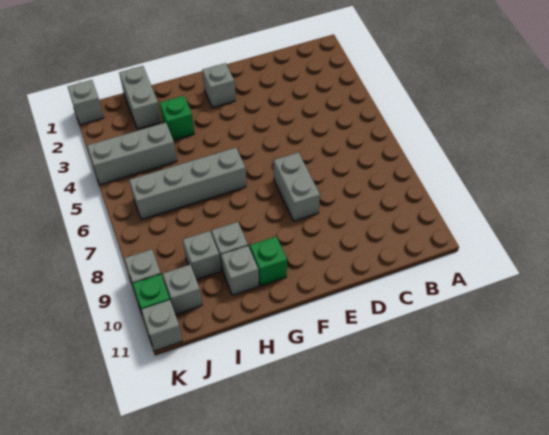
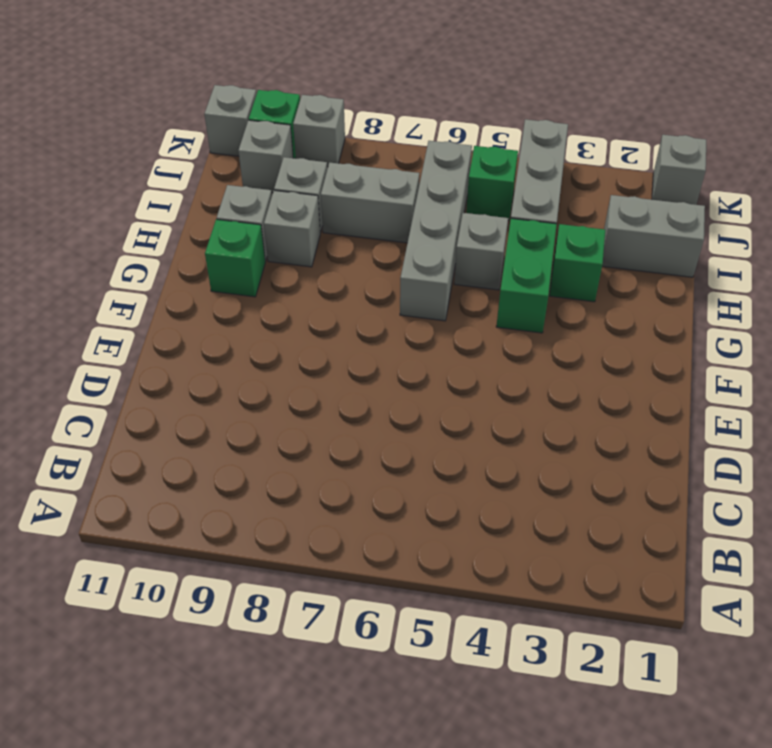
grey 1x2 brick [274,152,320,221] -> grey 1x2 brick moved to [321,162,419,243]
grey 1x1 brick [202,63,235,108] -> grey 1x1 brick moved to [454,213,508,290]
none -> green 1x2 brick [496,218,557,333]
none -> green 1x1 brick [466,146,518,221]

